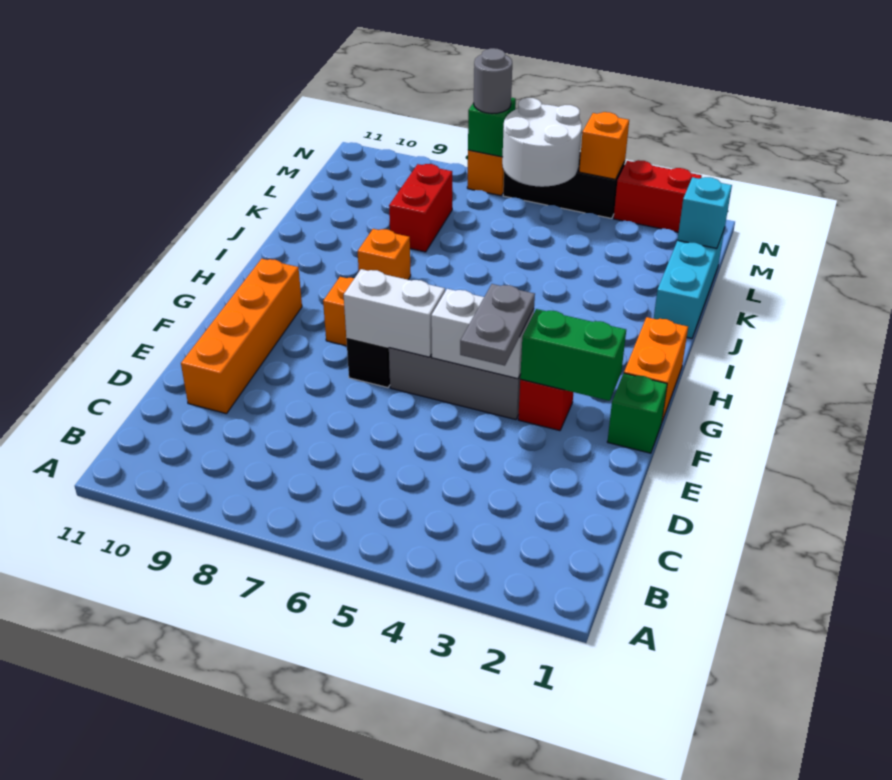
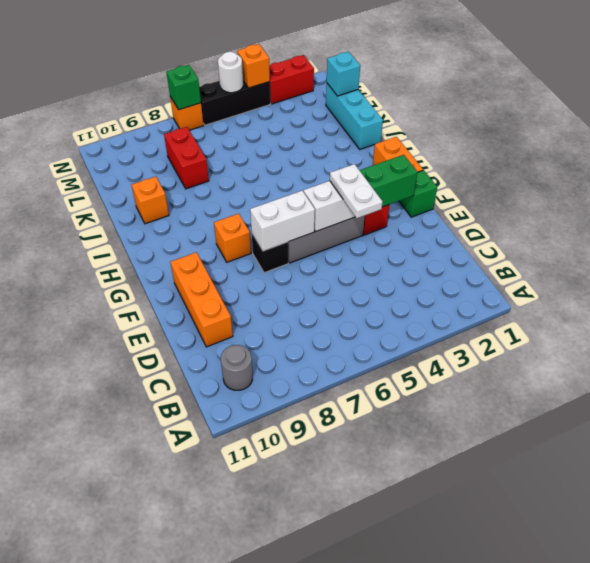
orange 1x4 brick [181,259,302,414] -> orange 1x3 brick [171,252,233,347]
grey 1x2 plate [460,284,535,366] -> white 1x2 plate [330,164,382,218]
orange 1x1 brick [358,229,411,280] -> orange 1x1 brick moved to [132,177,169,224]
white 2x2 round brick [502,98,582,187] -> white 1x1 round brick [218,52,243,93]
grey 1x1 round brick [474,48,512,114] -> grey 1x1 round brick moved to [221,345,253,390]

